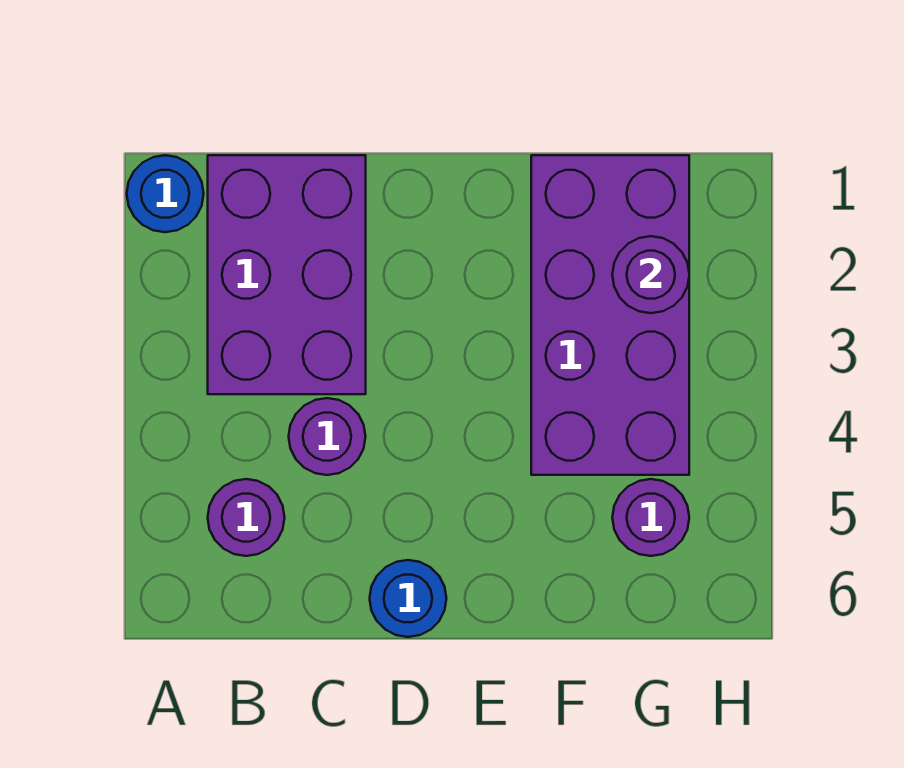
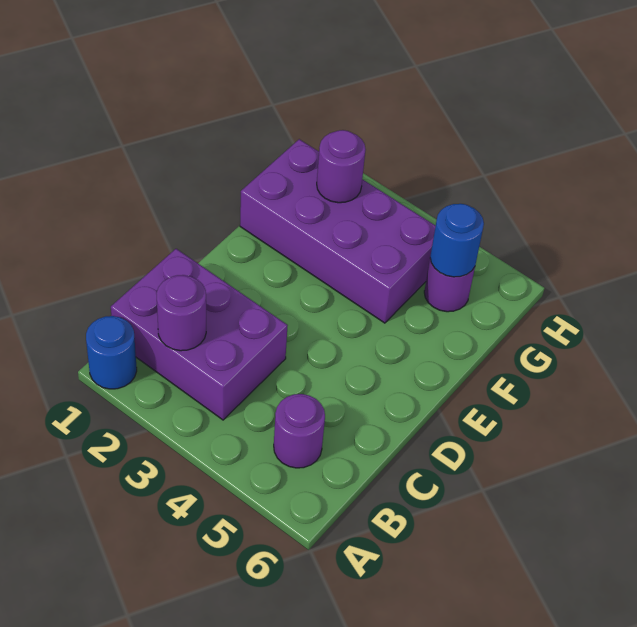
purple 1x1 round brick [289,398,366,475] -> purple 1x1 round brick moved to [156,275,206,351]
blue 1x1 round brick [370,560,447,637] -> blue 1x1 round brick moved to [430,204,484,277]

